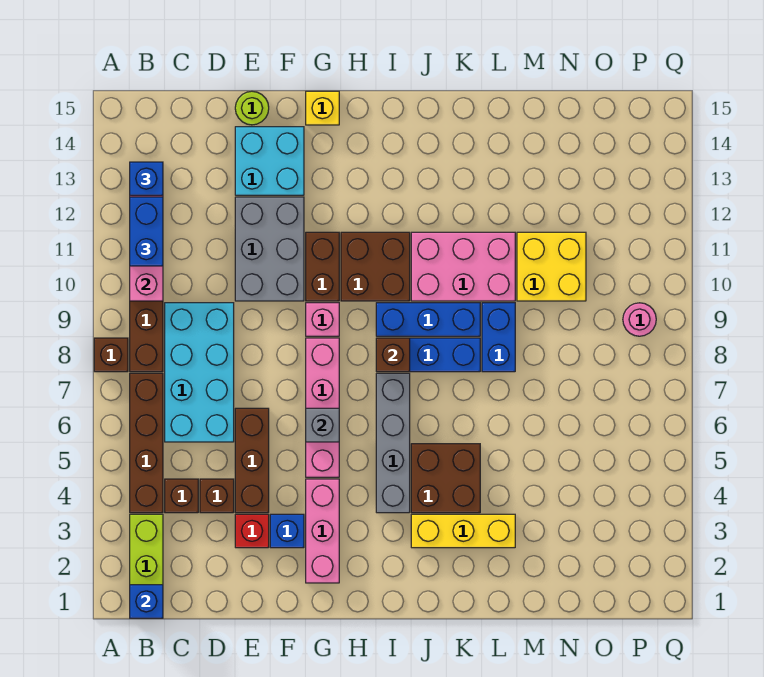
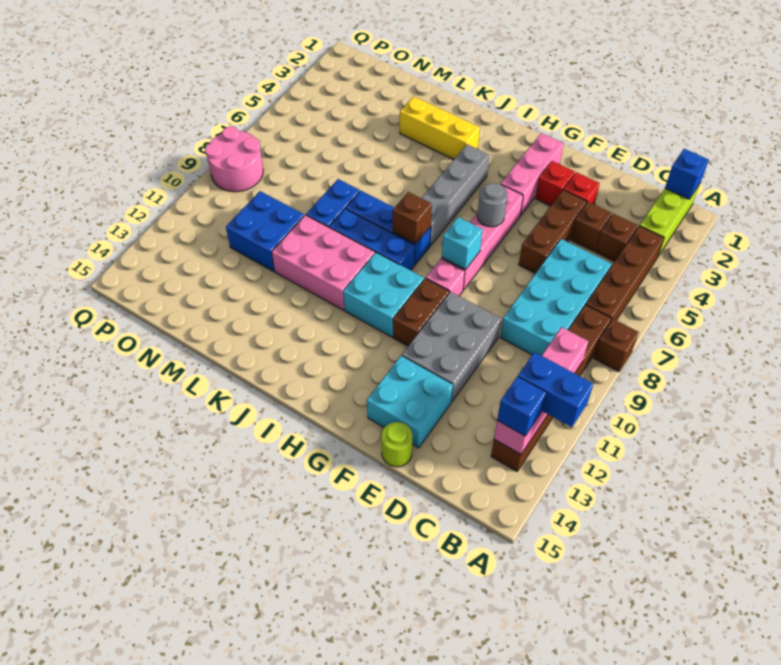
blue 1x2 brick [130,197,163,266] -> blue 1x2 brick turned to [518,352,593,427]
blue 1x1 brick [270,514,304,548] -> red 1x1 brick [535,161,575,206]
grey 1x1 brick [306,408,339,442] -> grey 1x1 round brick [477,183,507,227]
none -> cyan 1x1 brick [442,217,482,270]
yellow 1x1 brick [306,91,339,125] -> none
brown 2x2 brick [341,232,410,301] -> cyan 2x2 brick [343,252,424,337]
brown 2x2 brick [411,444,480,513] -> none
yellow 2x2 brick [517,232,586,301] -> blue 2x2 brick [226,191,304,271]
pink 1x1 round brick [623,303,656,336] -> pink 2x2 round brick [205,126,263,192]

